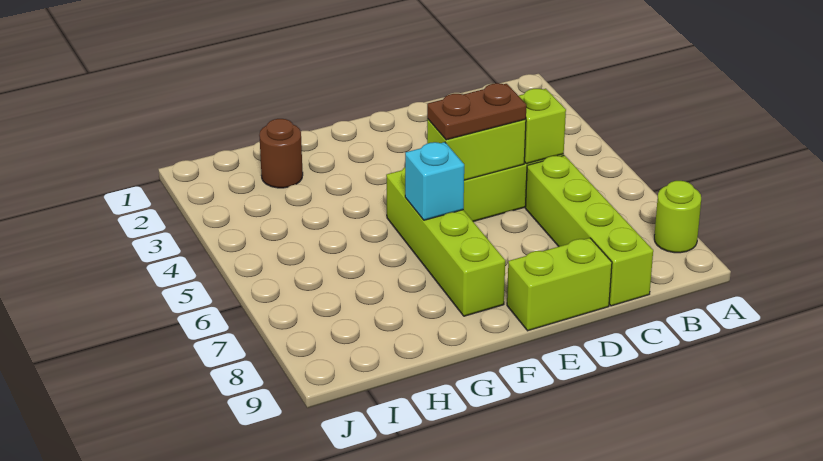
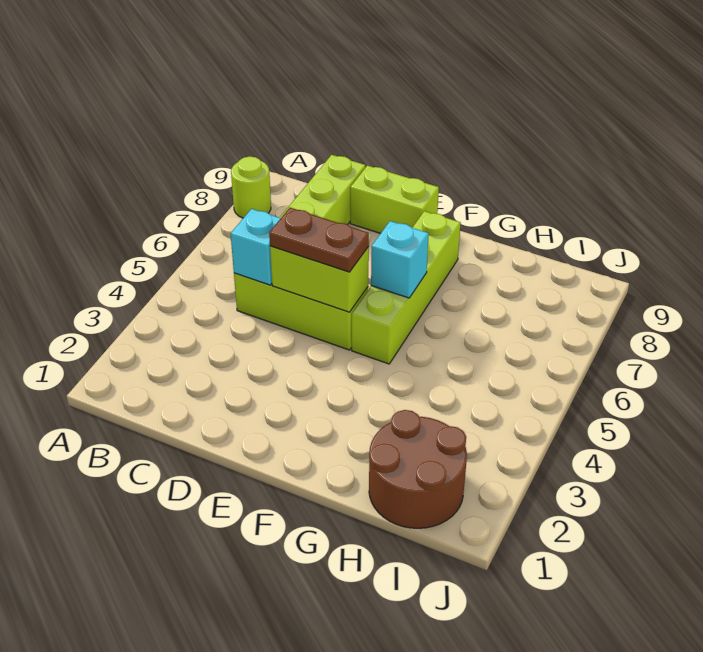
lime 1x1 brick [519,89,566,164] -> cyan 1x1 brick [231,209,281,285]
brown 1x1 round brick [259,119,303,188] -> brown 2x2 round brick [369,410,467,528]

